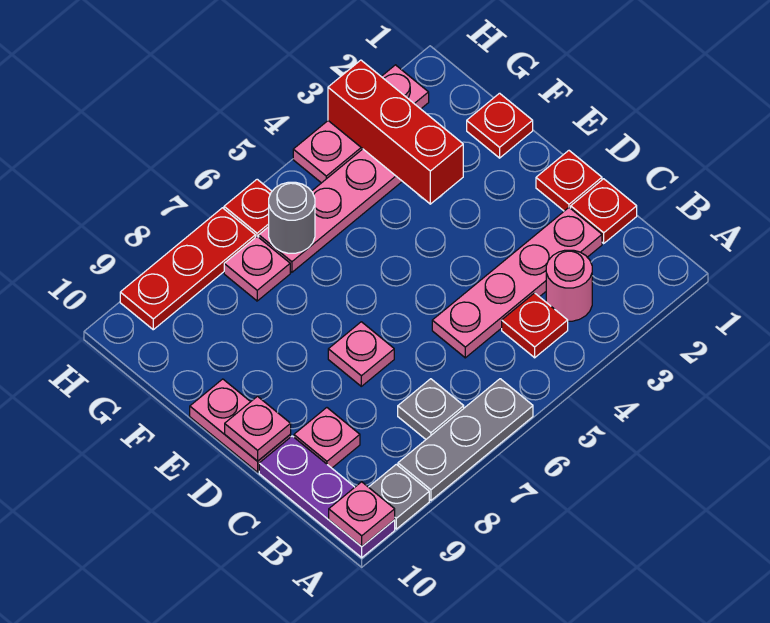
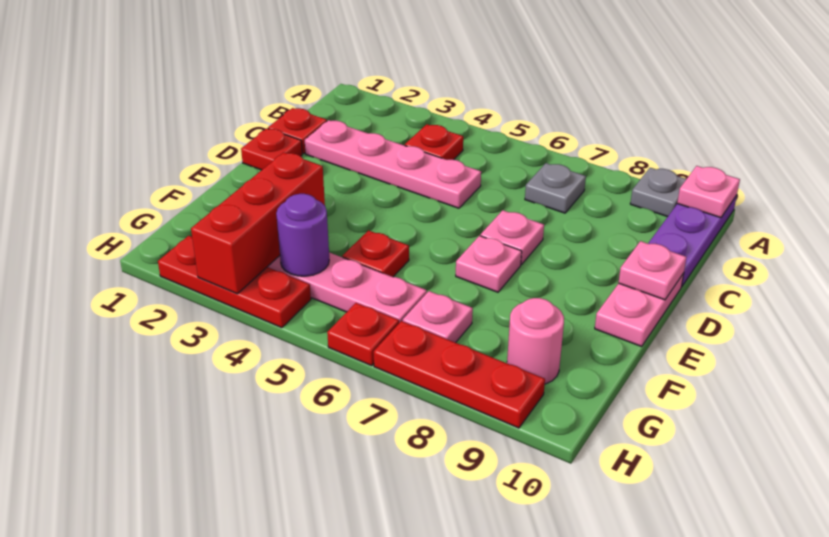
grey 1x3 plate [398,379,533,500] -> none
pink 1x1 round brick [546,250,592,321] -> pink 1x1 round brick moved to [507,298,564,384]
pink 1x1 plate [294,408,360,468] -> pink 1x1 plate moved to [456,236,522,292]
red 1x1 plate [467,93,533,158] -> red 1x1 plate moved to [342,230,409,277]
none -> purple 1x1 round brick [276,194,329,276]
grey 1x1 round brick [269,182,315,253] -> none
pink 1x3 plate [293,65,429,183] -> red 1x3 plate [158,236,311,328]

